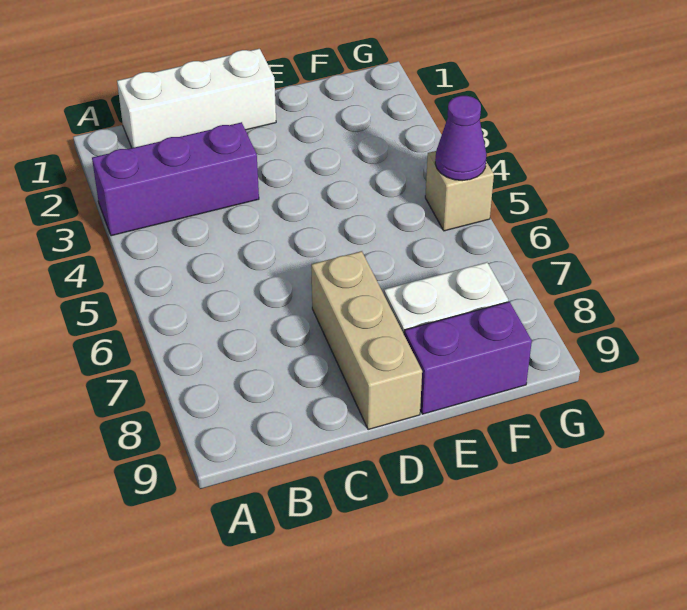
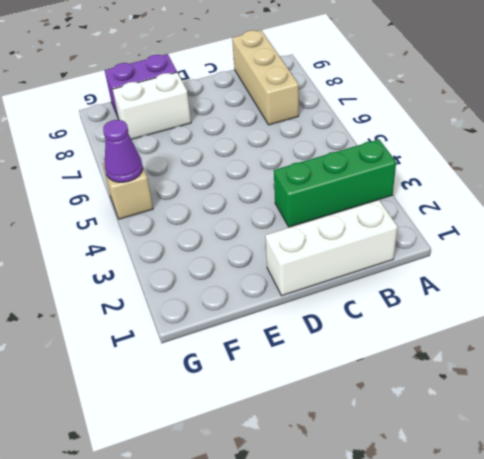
purple 1x3 brick [92,122,259,236] -> green 1x3 brick [274,139,396,227]
tan 1x3 brick [311,251,422,430] -> tan 1x3 brick moved to [232,30,299,125]

